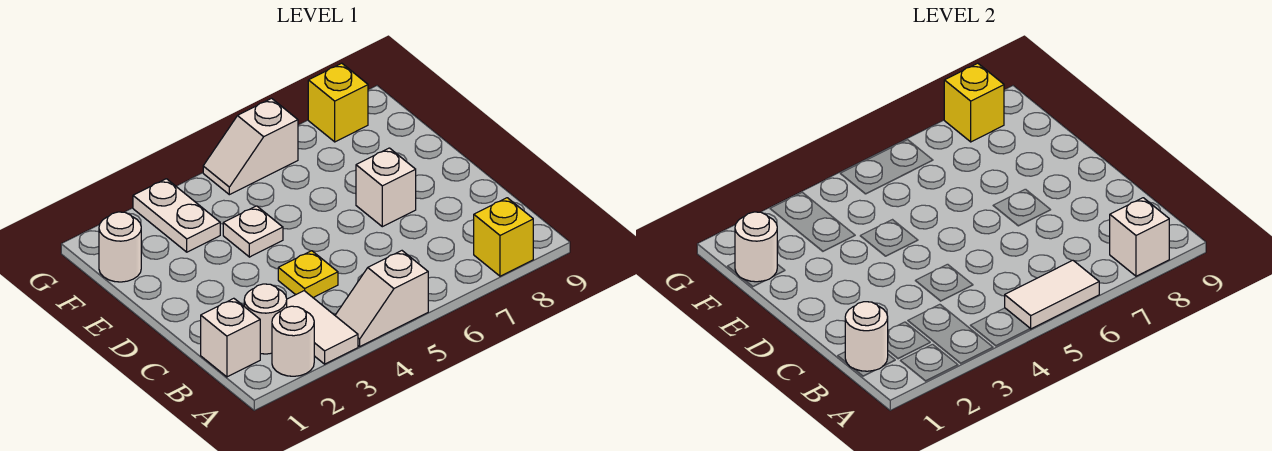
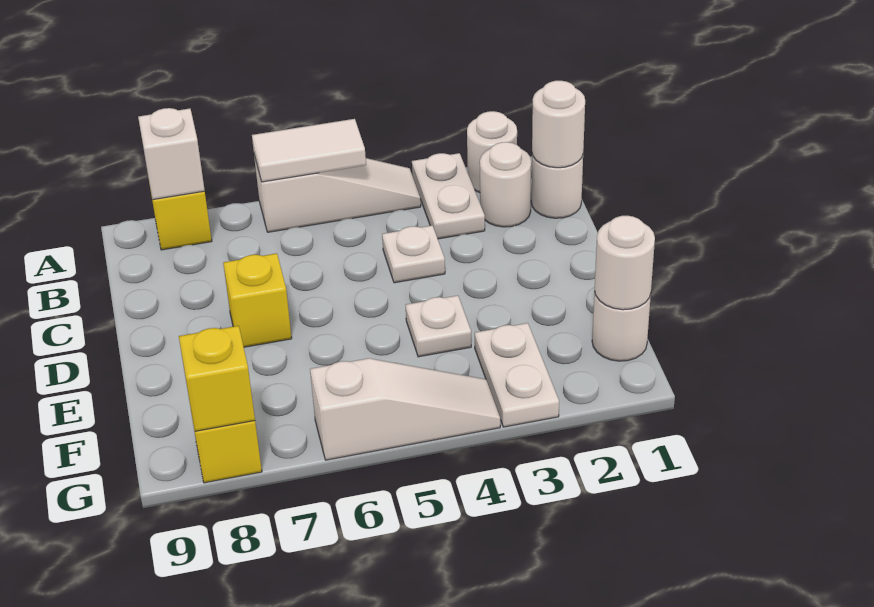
white 1x2 tile [287,291,358,364] -> white 1x2 plate [412,153,485,239]
white 1x2 slope [335,251,428,346] -> white 1x3 slope [254,155,421,232]
white 1x1 brick [201,298,260,377] -> white 1x1 round brick [531,154,583,218]
yellow 1x1 plate [278,251,338,298] -> white 1x1 plate [382,225,445,283]
white 1x1 brick [356,148,416,227] -> yellow 1x1 brick [223,253,292,347]
white 1x2 slope [203,98,298,195] -> white 1x3 slope [310,358,500,460]

